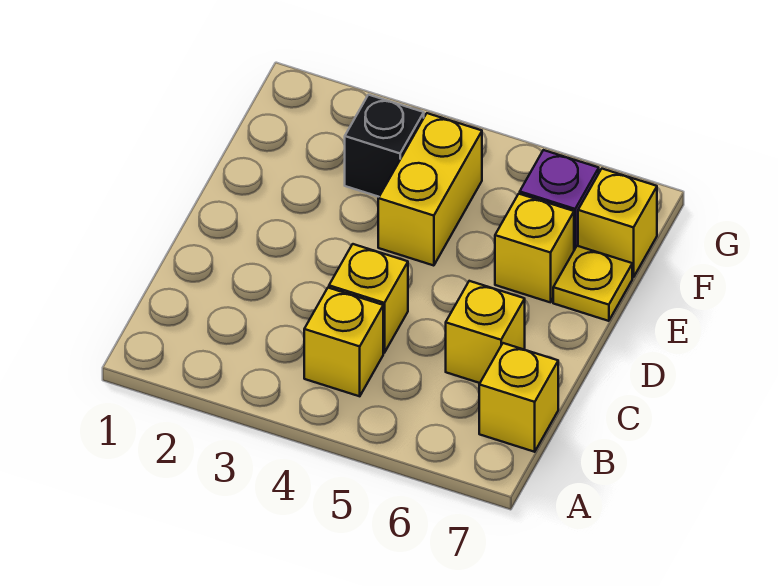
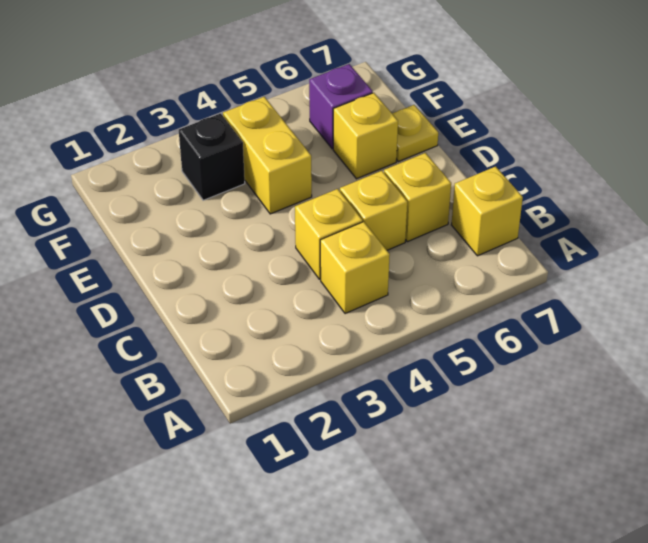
yellow 1x1 brick [578,169,657,277] -> yellow 1x1 brick moved to [340,171,407,250]

